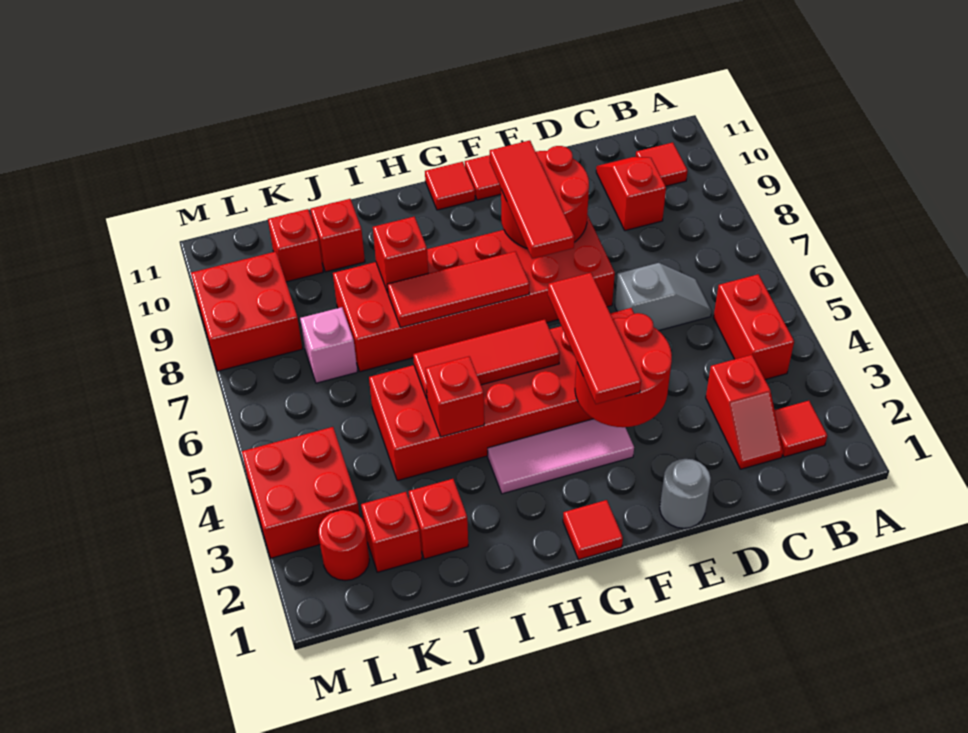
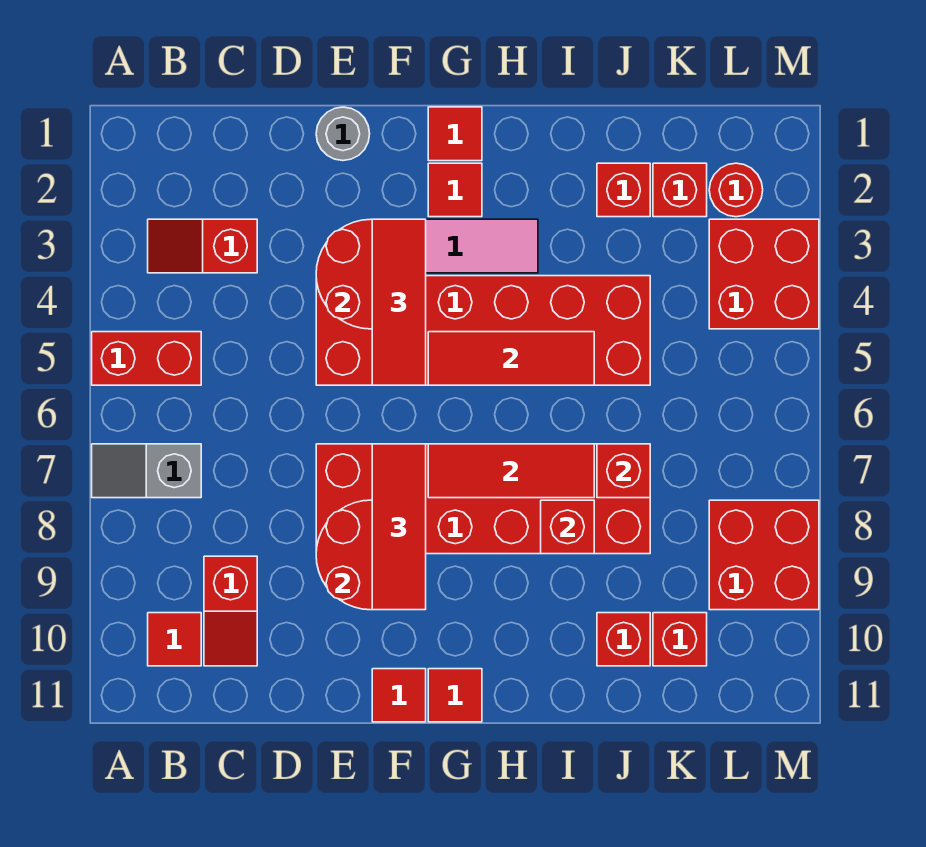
red 1x1 tile [775,401,827,457] -> red 1x1 tile moved to [428,163,482,217]
red 1x2 brick [713,274,794,380] -> red 1x2 brick turned to [92,332,201,385]
red 1x2 slope [706,355,783,469] -> red 1x2 slope turned to [148,219,257,273]
grey 1x2 slope [615,263,711,331] -> grey 1x2 slope moved to [92,444,201,498]
red 1x1 brick [425,357,484,437] -> red 1x1 brick moved to [597,444,650,498]
pink 1x1 brick [300,307,357,383] -> none

